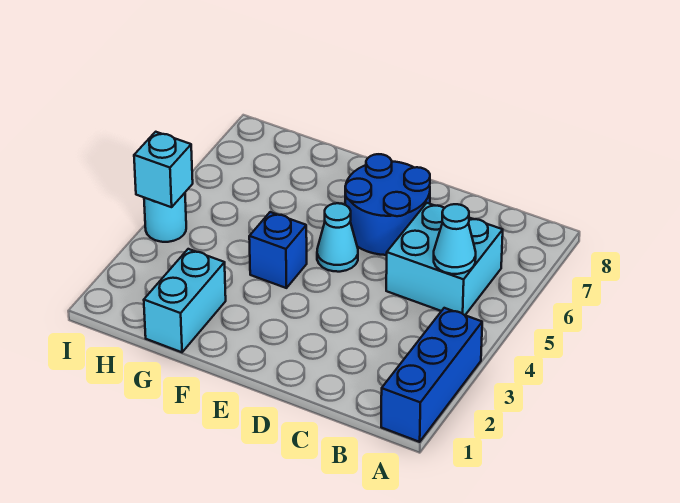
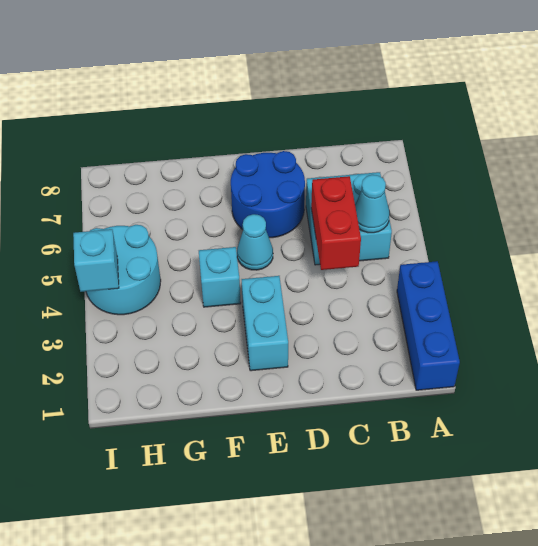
none -> red 1x2 brick [311,176,361,270]
blue 1x1 brick [249,212,307,288] -> cyan 1x1 brick [199,247,241,307]
cyan 1x2 brick [144,249,226,352] -> cyan 1x2 brick moved to [242,276,288,371]
cyan 1x1 round brick [144,193,186,242] -> cyan 2x2 round brick [86,225,161,315]

